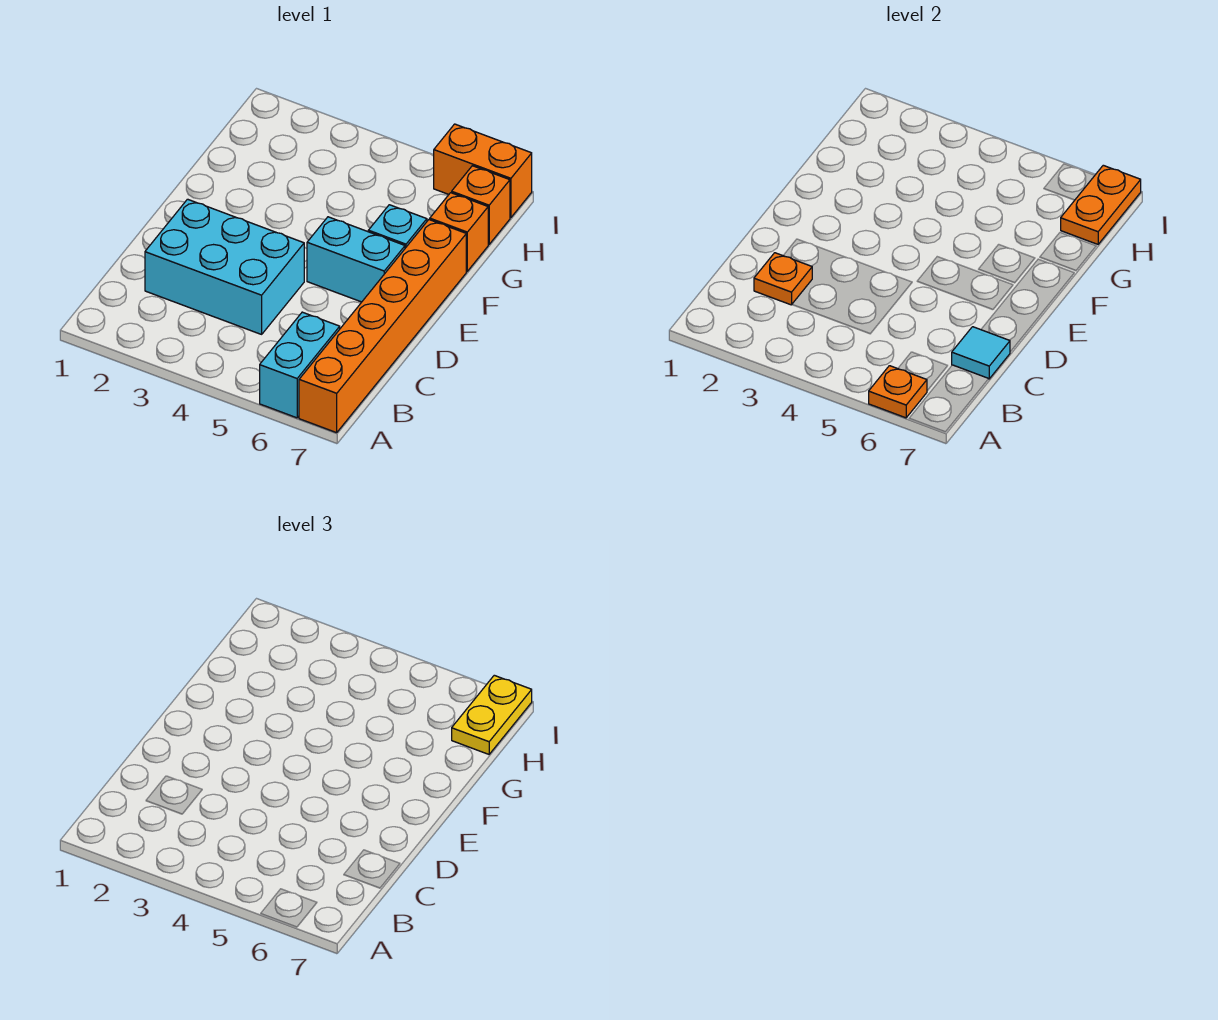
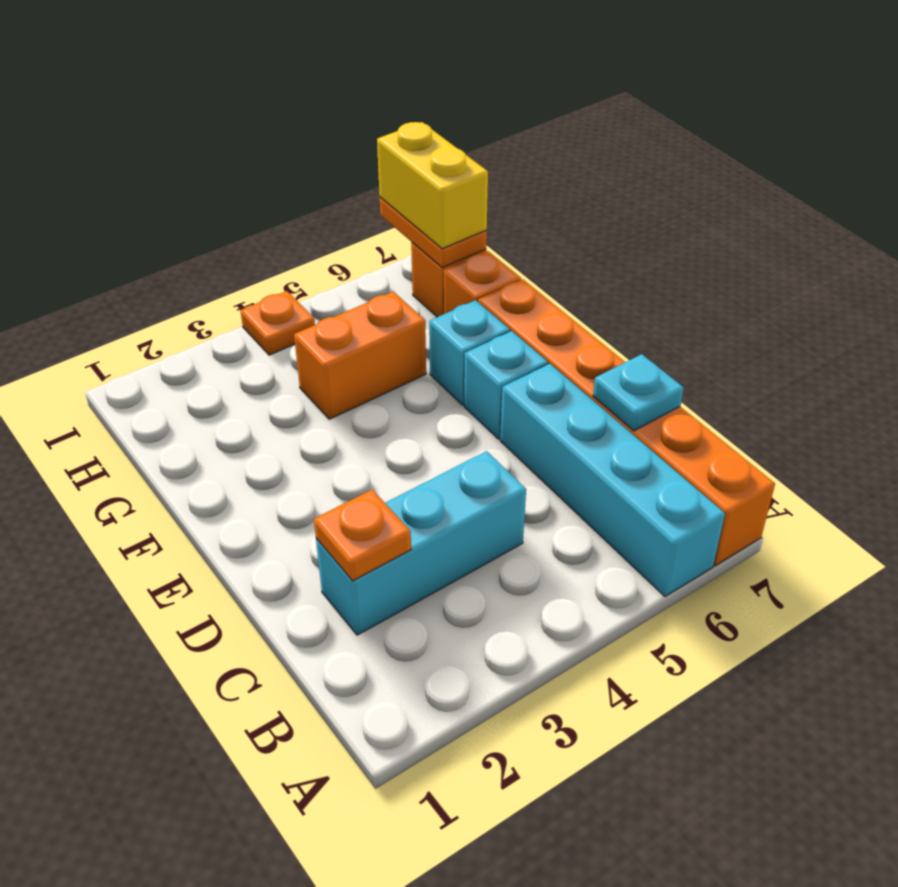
cyan 1x2 brick [260,312,340,418] -> cyan 1x4 brick [500,364,725,597]
orange 1x1 plate [869,366,927,418] -> orange 1x1 plate moved to [240,291,315,355]
cyan 2x3 brick [145,199,304,334] -> cyan 1x3 brick [316,451,526,635]
cyan 1x1 tile [952,327,1010,379] -> cyan 1x1 plate [593,354,684,431]
cyan 1x2 brick [307,217,405,302] -> cyan 1x1 brick [464,331,548,439]
yellow 1x2 plate [452,675,532,754] -> yellow 1x2 brick [377,122,488,249]
orange 1x2 brick [434,124,532,218] -> orange 1x2 brick moved to [294,292,426,419]

